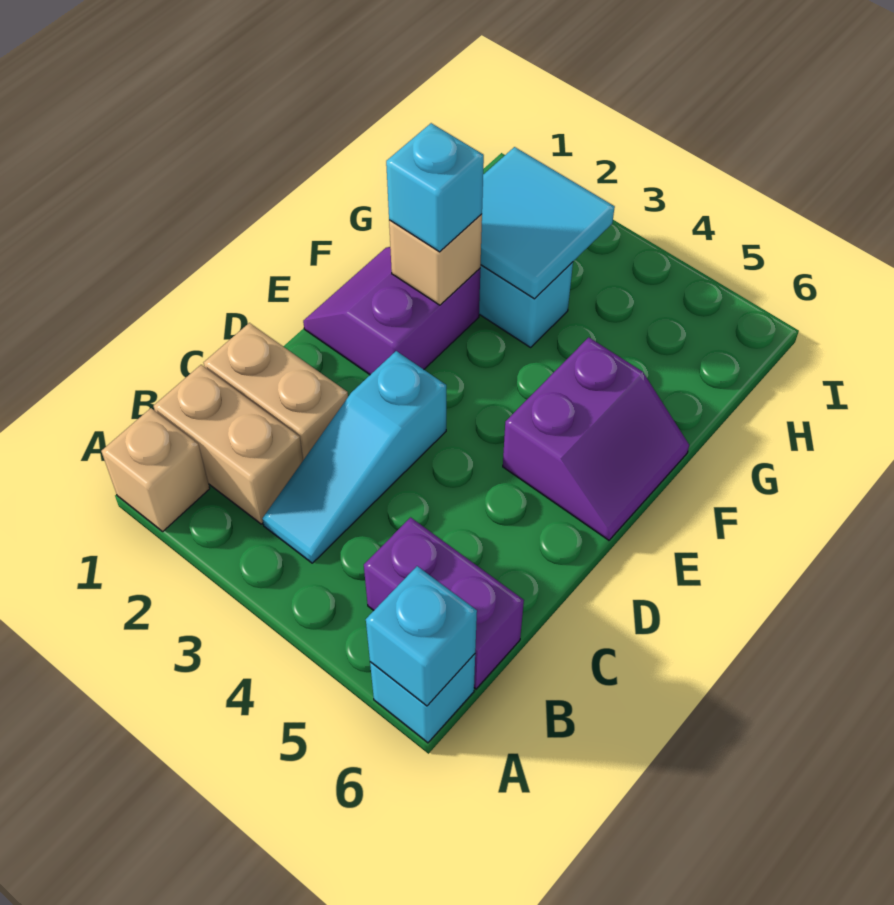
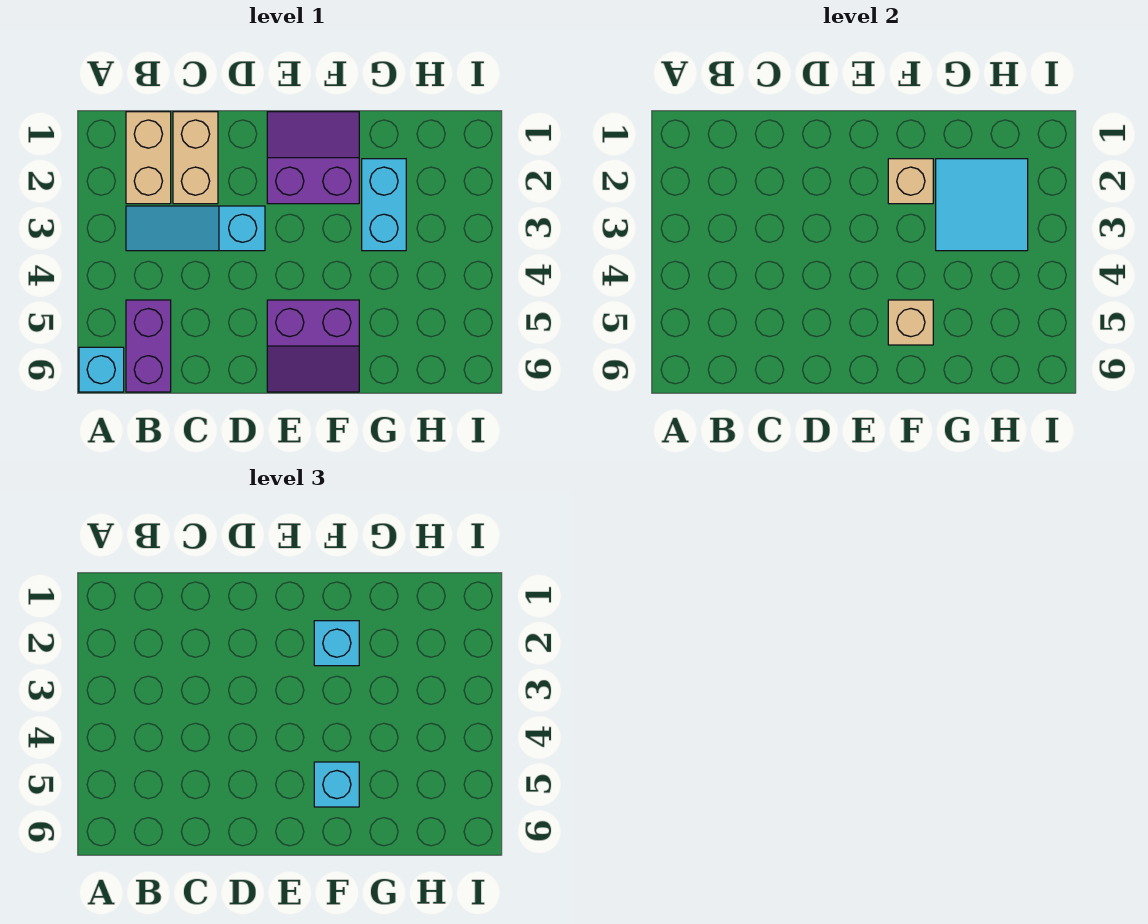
tan 1x1 brick [102,408,210,531] -> tan 1x1 brick moved to [888,300,933,345]
cyan 1x1 brick [366,566,477,706] -> cyan 1x1 brick moved to [314,762,359,807]

